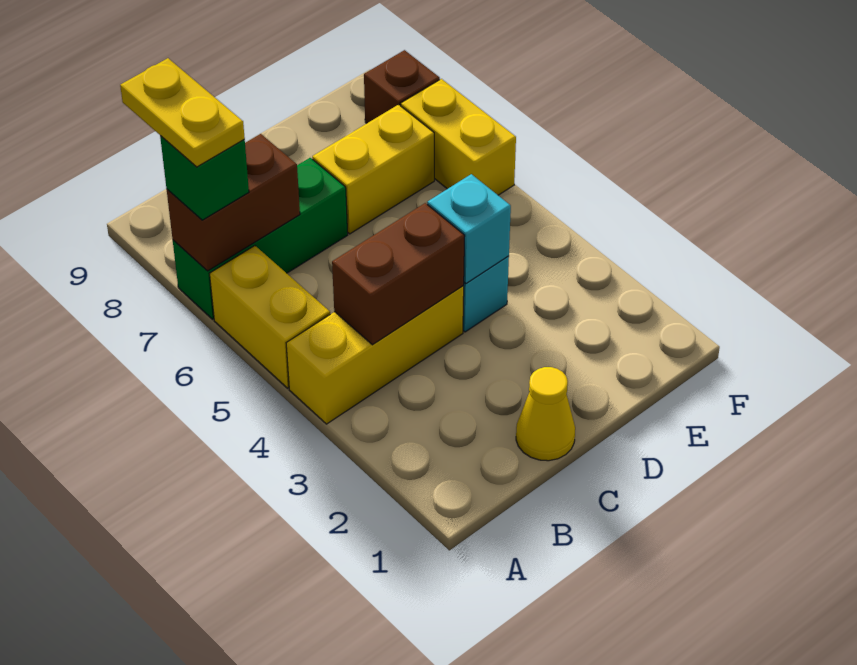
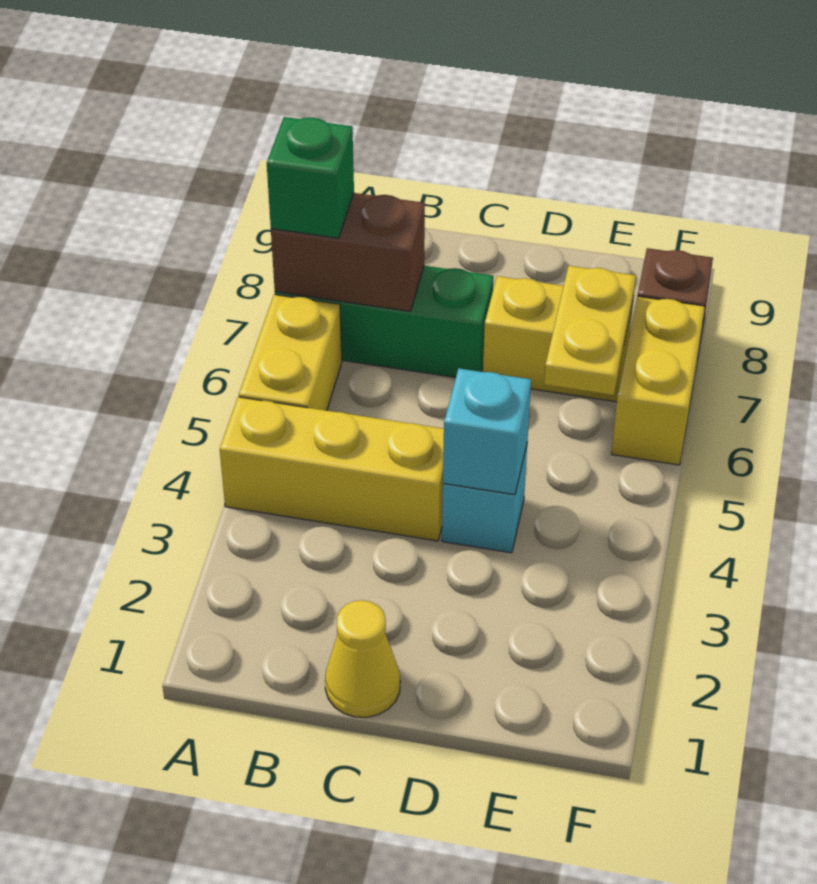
yellow 1x2 plate [120,58,245,167] -> yellow 1x2 plate moved to [544,266,636,395]
brown 1x2 brick [332,203,465,345] -> none

